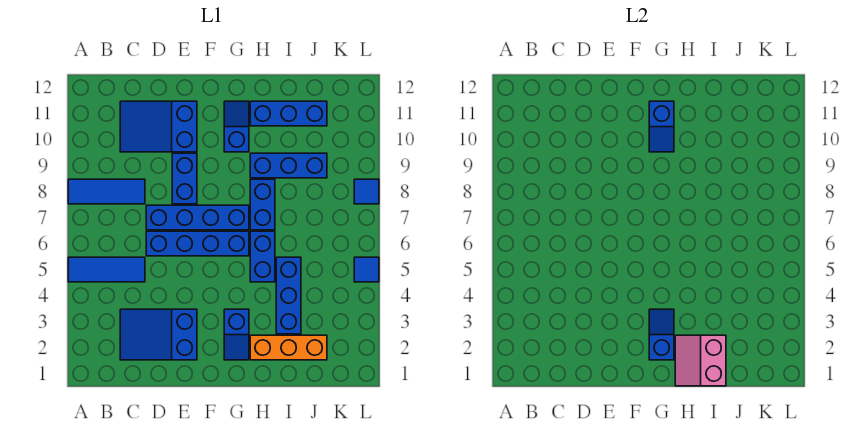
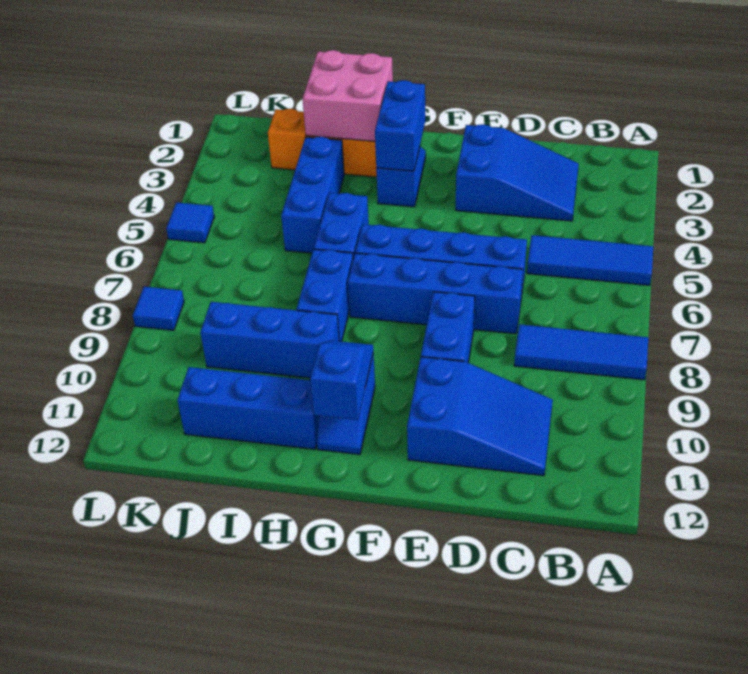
blue 1x2 slope [649,309,674,360] -> blue 1x2 brick [375,80,425,171]
pink 2x2 slope [675,335,726,386] -> pink 2x2 brick [303,50,393,141]

